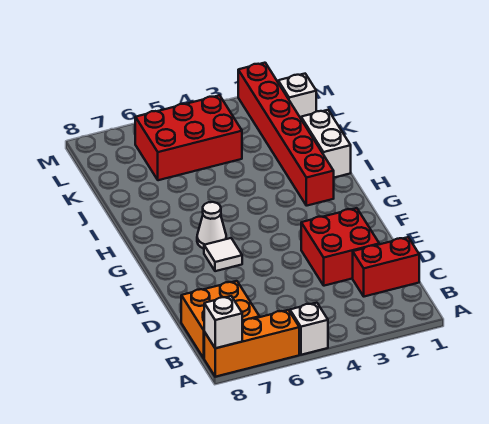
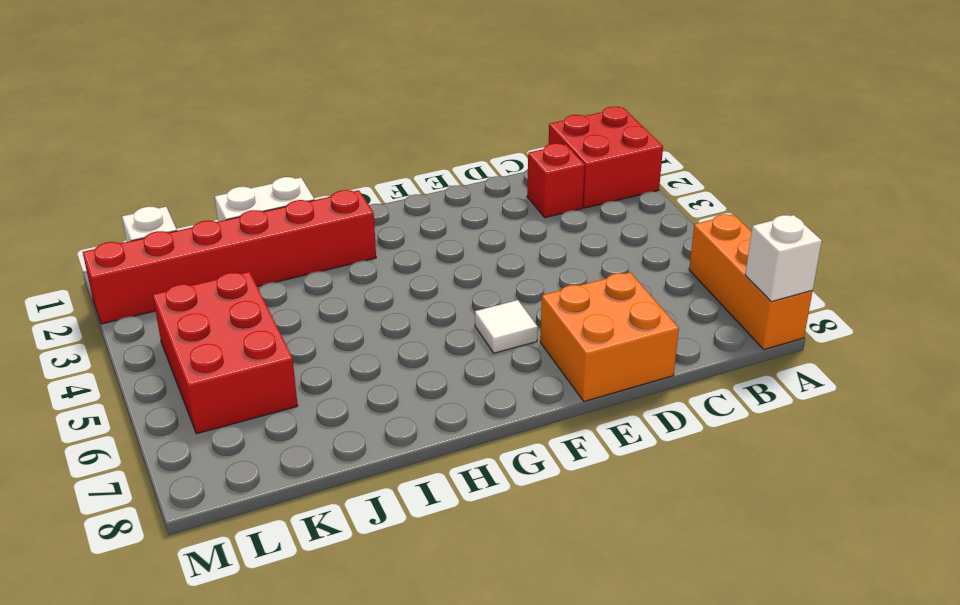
white 1x1 brick [290,303,328,355] -> none
orange 2x2 brick [181,281,259,358] -> orange 2x2 brick moved to [540,272,679,401]
red 1x2 brick [353,237,419,297] -> red 1x1 brick [527,143,585,218]
red 2x2 brick [301,208,379,286] -> red 2x2 brick moved to [549,106,663,208]
white 1x1 cone [197,202,226,249] -> none

